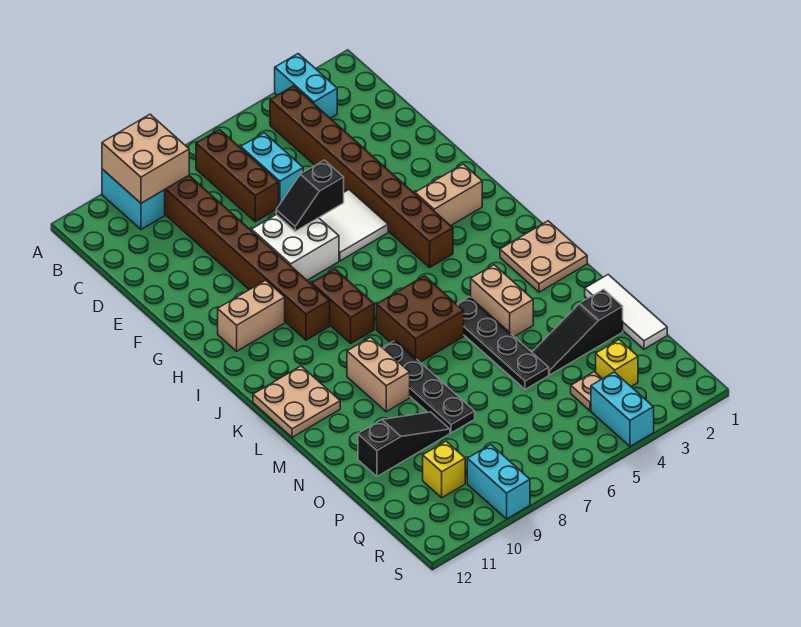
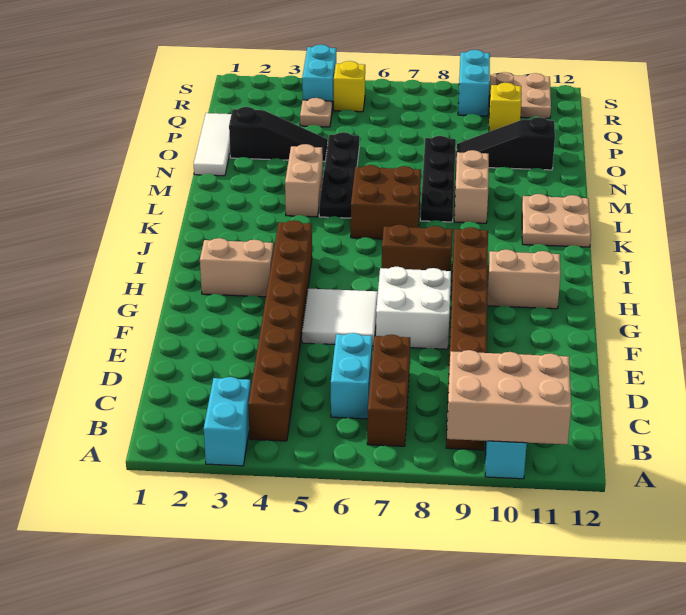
tan 2x2 brick [102,114,189,203] -> tan 2x3 brick [447,350,571,444]
black 1x2 slope [276,160,344,231] -> none
brown 1x2 brick [312,269,374,343] -> brown 1x2 brick turned to [382,225,453,271]
tan 2x2 plate [500,221,587,292] -> tan 2x2 plate moved to [489,72,551,118]
yellow 1x1 brick [596,340,638,386] -> yellow 1x1 brick moved to [334,61,365,112]

